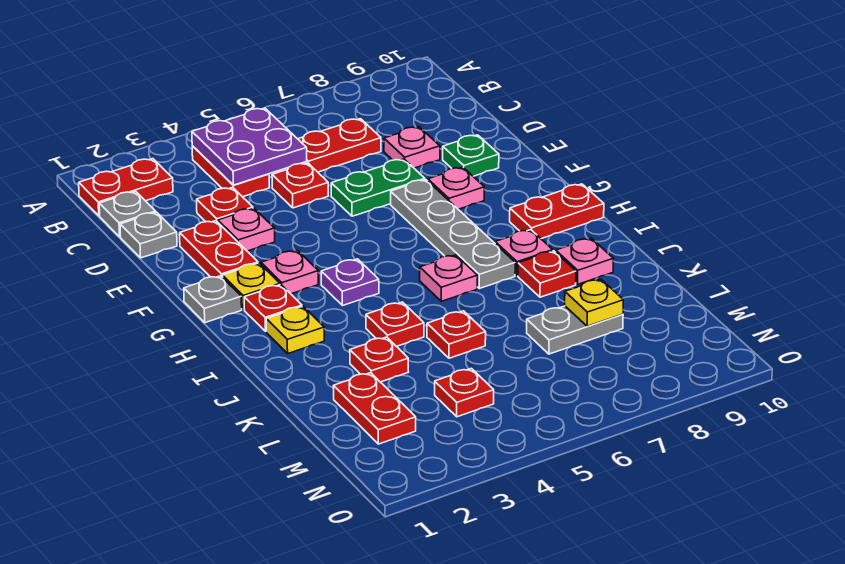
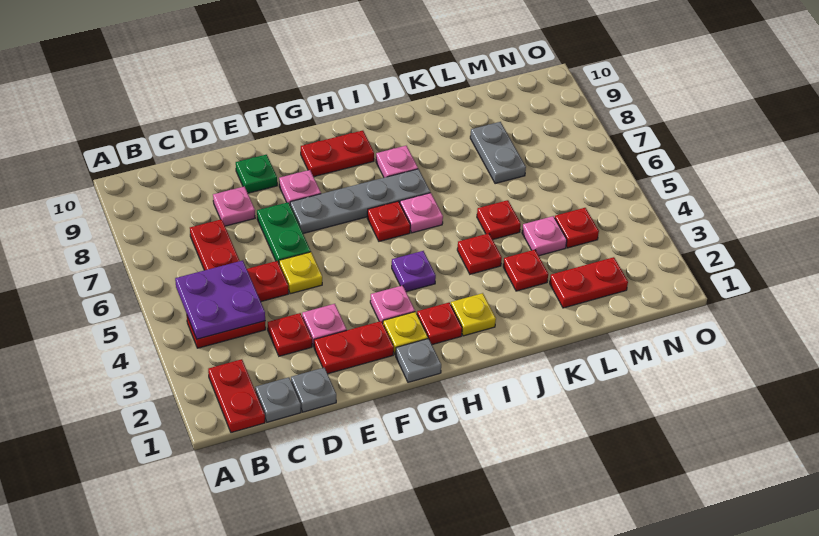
red 1x2 plate [510,184,604,239] -> red 1x2 plate turned to [301,131,374,177]
red 1x1 plate [518,251,576,297] -> red 1x1 plate moved to [367,201,410,241]
pink 1x1 plate [556,238,613,284] -> pink 1x1 plate moved to [522,216,567,256]
yellow 1x1 plate [565,279,623,326] -> yellow 1x1 plate moved to [279,252,322,294]

